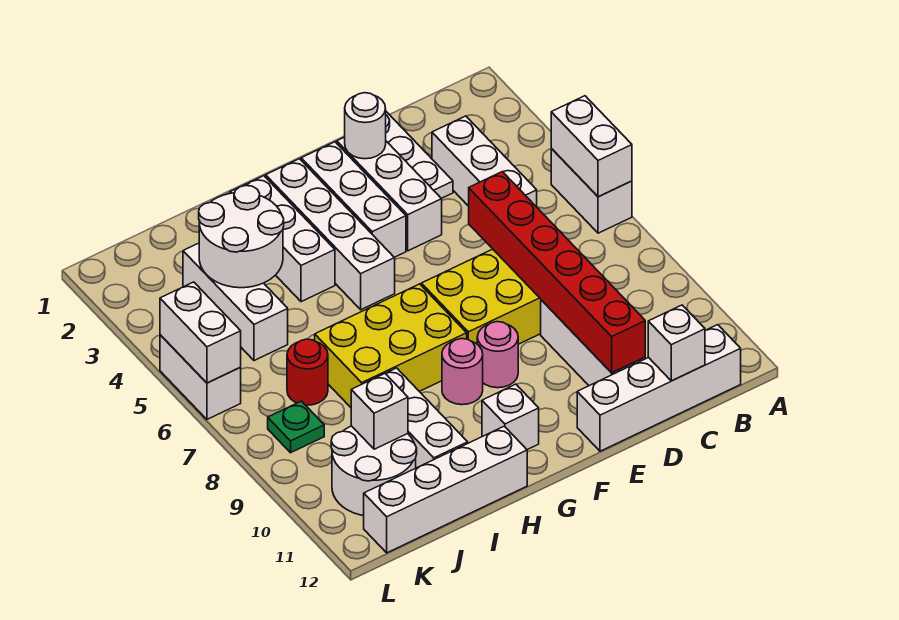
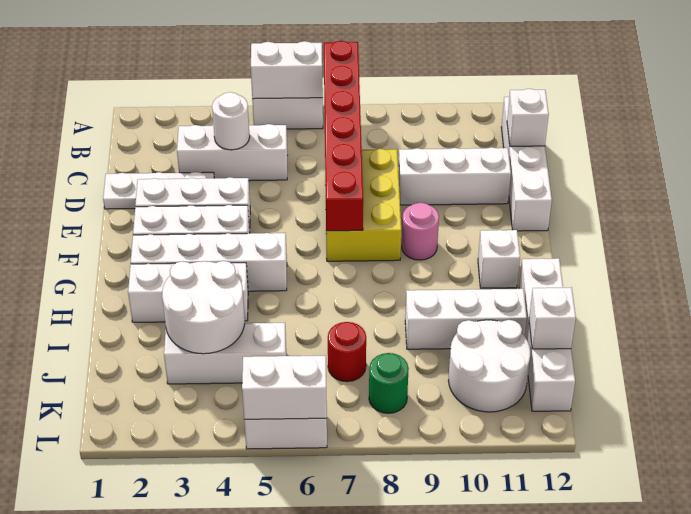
red 1x6 brick [469,172,645,373] -> red 1x6 brick turned to [324,41,363,231]
white 1x1 round brick [345,93,386,159] -> white 1x1 round brick moved to [212,92,250,150]
yellow 2x3 brick [315,284,467,407] -> none
pink 1x1 round brick [442,339,483,405] -> none
white 1x1 brick [351,373,408,449] -> white 1x1 brick moved to [529,288,576,349]
green 1x1 plate [268,401,324,453] -> green 1x1 round brick [369,353,409,413]

